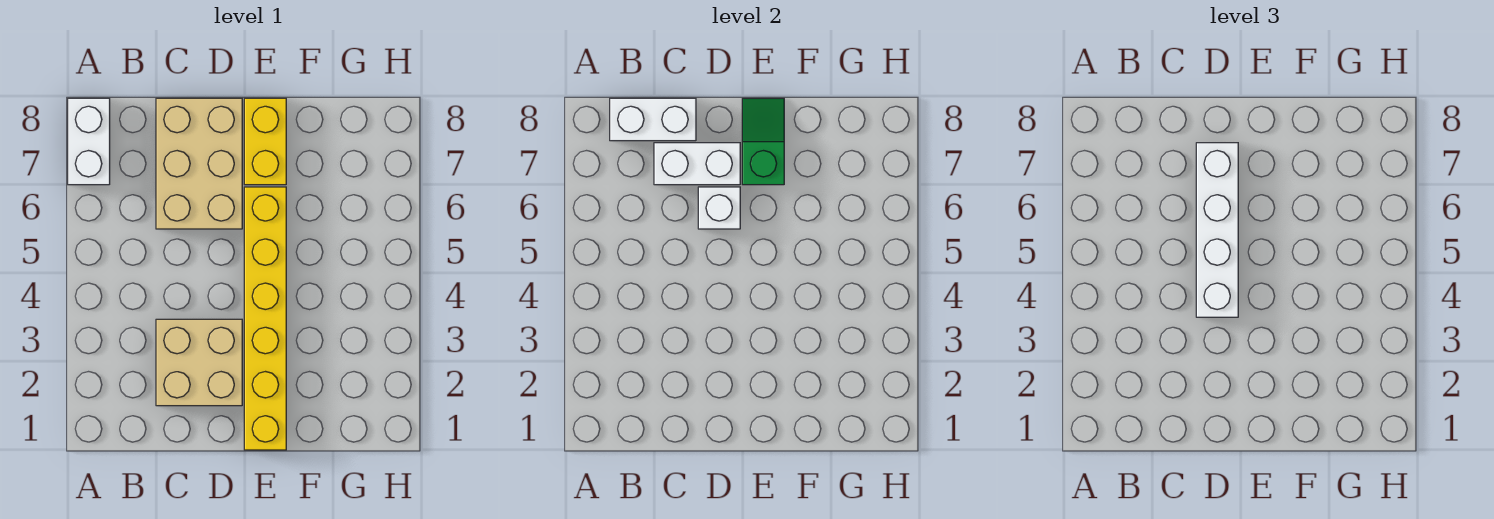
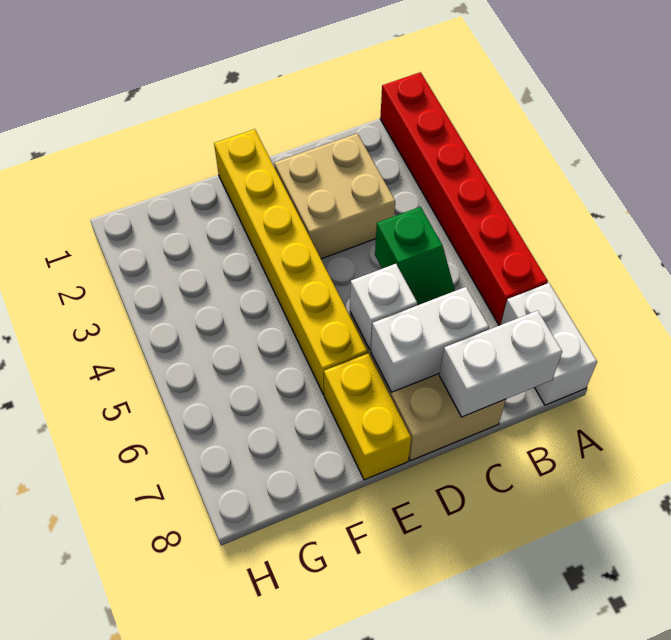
none -> red 1x6 brick [380,72,548,326]
white 1x4 brick [1196,143,1238,317] -> none
green 1x2 slope [742,98,784,185] -> green 1x2 slope moved to [375,207,455,305]

